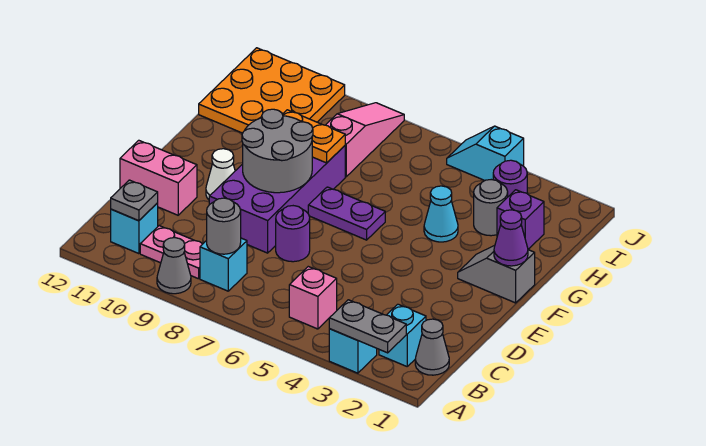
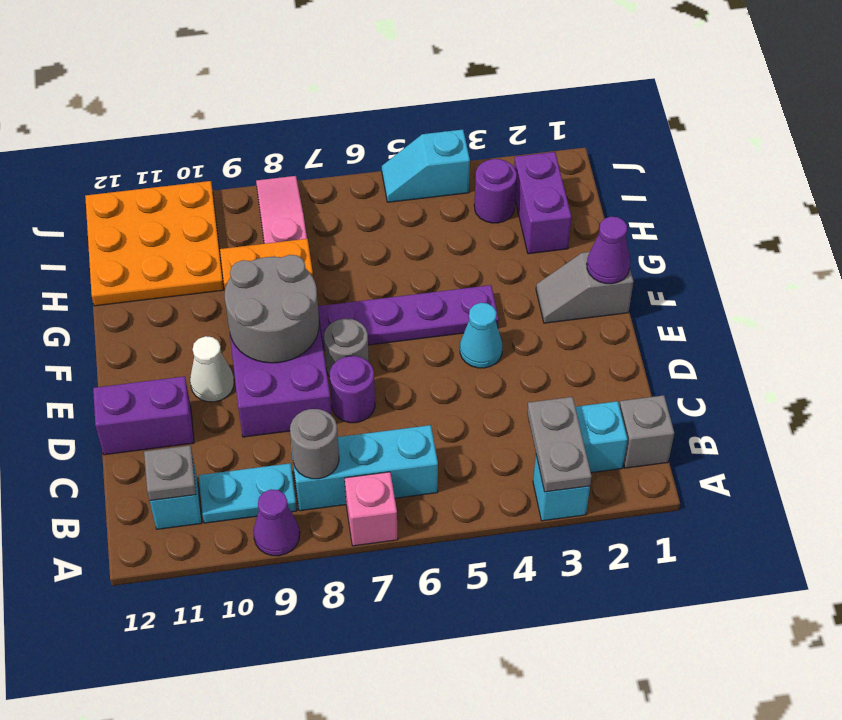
grey 1x2 plate [329,300,406,353] -> grey 1x2 plate turned to [527,397,592,492]
grey 1x1 cone [157,238,191,294] -> purple 1x1 cone [254,489,300,556]
grey 1x1 cone [415,319,449,375] -> grey 1x1 brick [619,395,674,468]
pink 1x1 brick [289,267,337,329] -> pink 1x1 brick moved to [345,472,398,546]
cyan 1x1 brick [200,238,247,291] -> cyan 1x3 brick [291,425,438,511]
pink 1x2 plate [140,226,202,279] -> cyan 1x2 plate [199,463,297,523]
pink 1x2 brick [120,140,197,215] -> purple 1x2 brick [93,376,194,455]
purple 1x2 plate [308,187,385,240] -> purple 1x4 plate [318,285,499,351]
cyan 1x1 cone [424,186,458,242] -> cyan 1x1 cone moved to [460,303,502,368]
purple 1x1 brick [497,190,544,249] -> purple 1x2 brick [514,152,571,254]
grey 1x1 round brick [474,180,508,236] -> grey 1x1 round brick moved to [324,319,369,377]

